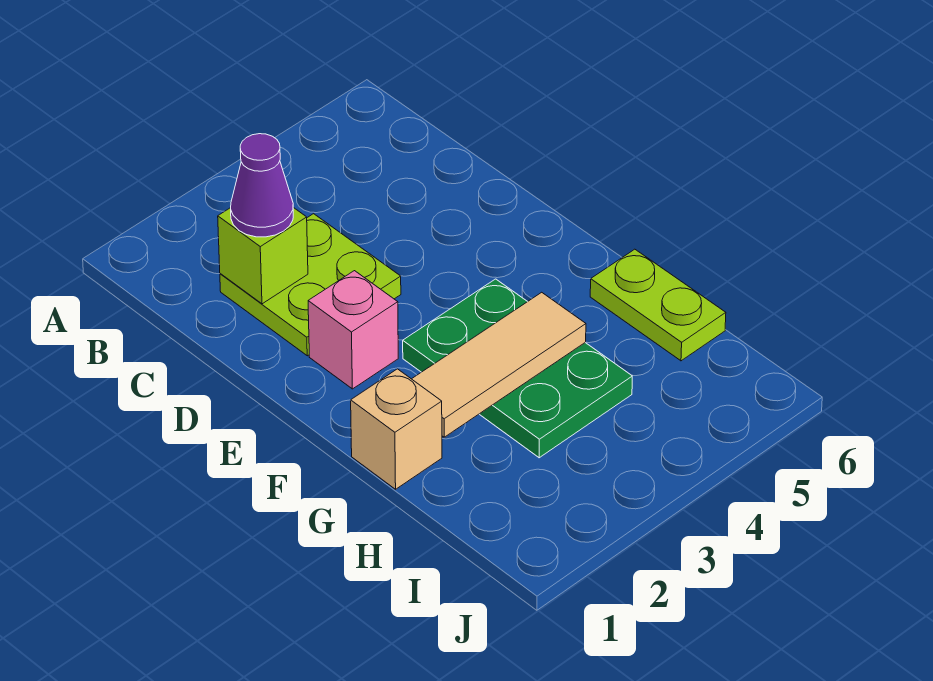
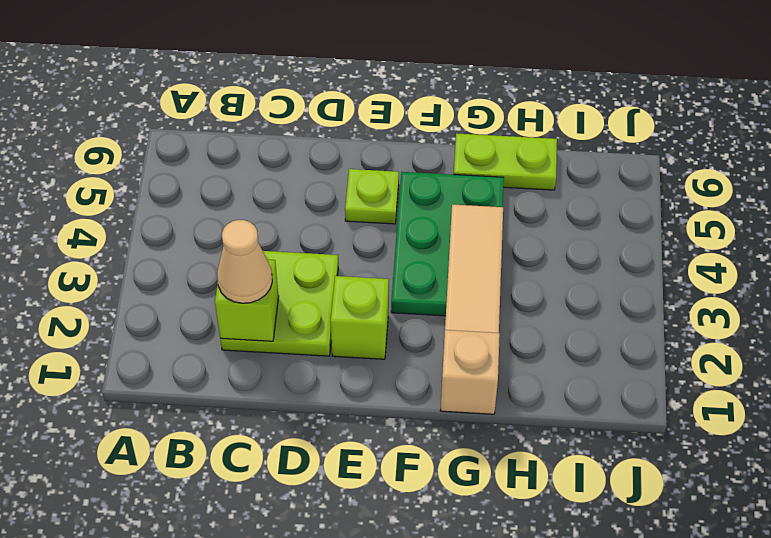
purple 1x1 cone [231,134,293,237] -> tan 1x1 cone [217,220,272,303]
pink 1x1 brick [308,271,398,389] -> lime 1x1 brick [331,276,389,359]
none -> lime 1x1 plate [345,169,399,224]
green 2x3 plate [403,279,632,458] -> green 2x3 plate turned to [391,172,504,316]

